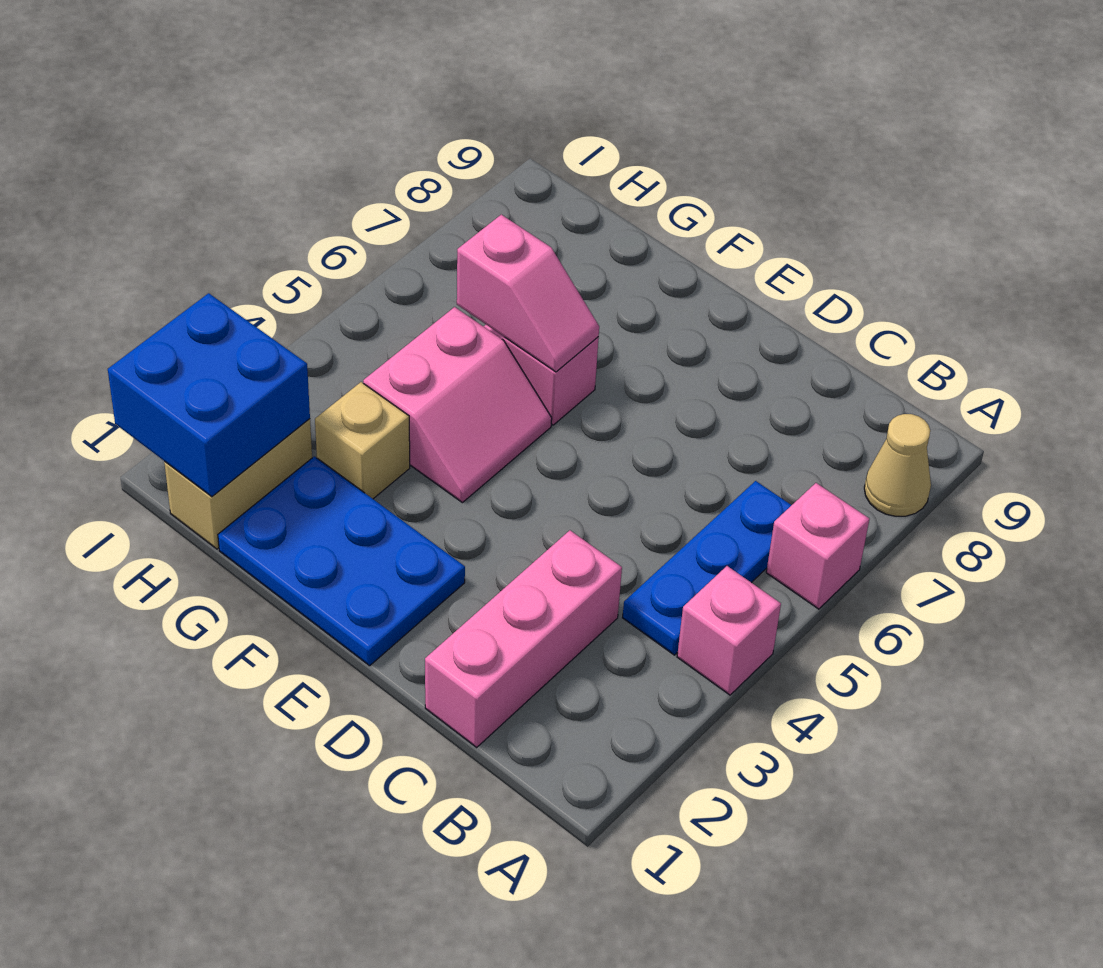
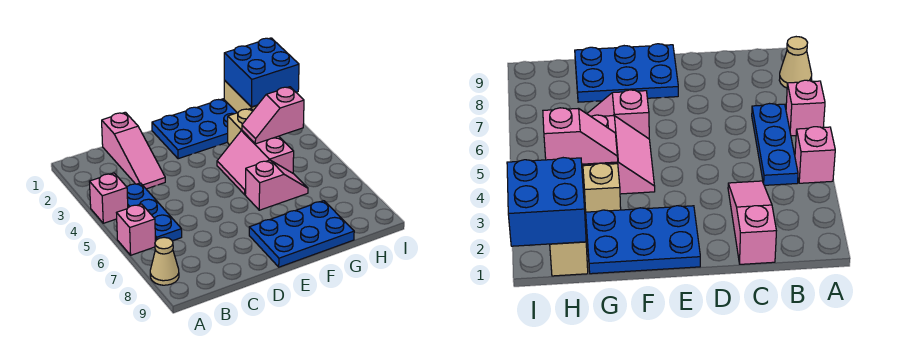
pink 1x3 brick [425,530,622,747] -> pink 1x3 slope [102,112,165,189]
none -> blue 2x3 plate [249,201,354,267]
pink 1x2 slope [457,215,599,372] -> pink 1x2 slope moved to [242,87,304,144]

